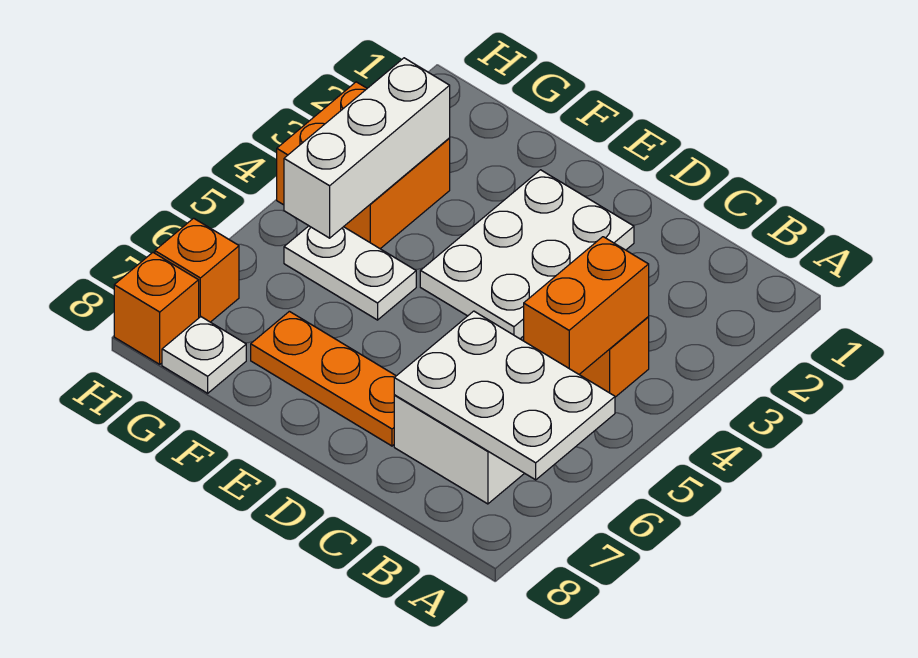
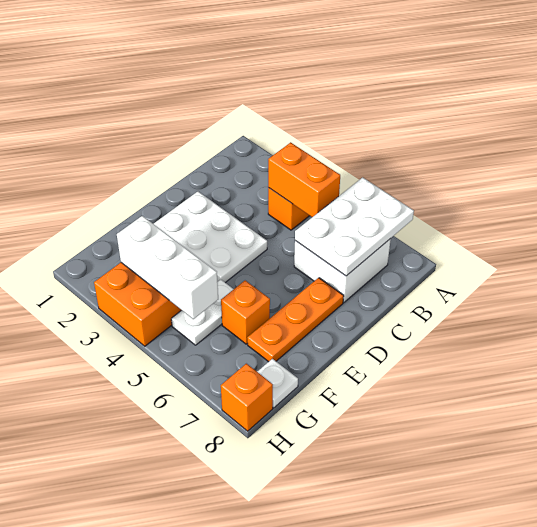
orange 1x1 brick [155,218,239,322] -> orange 1x1 brick moved to [221,281,270,344]

